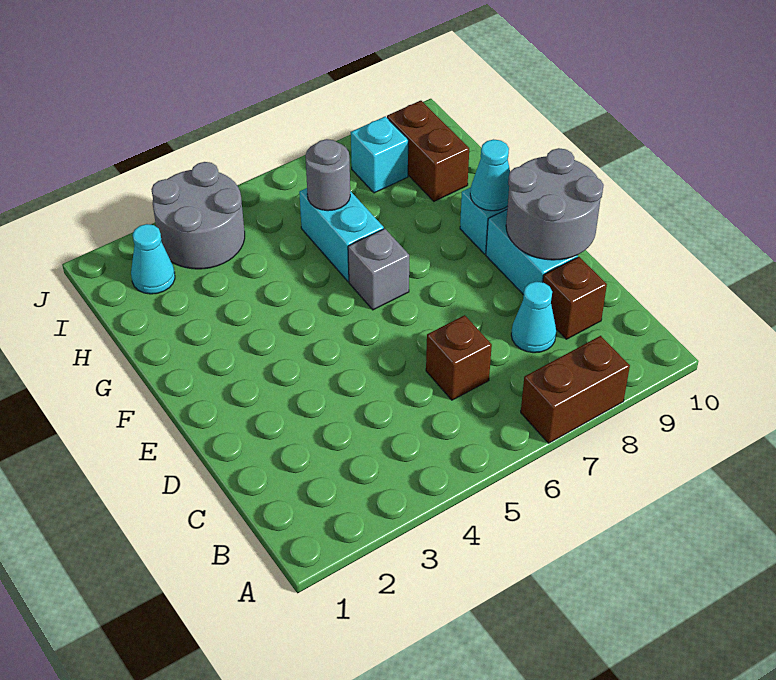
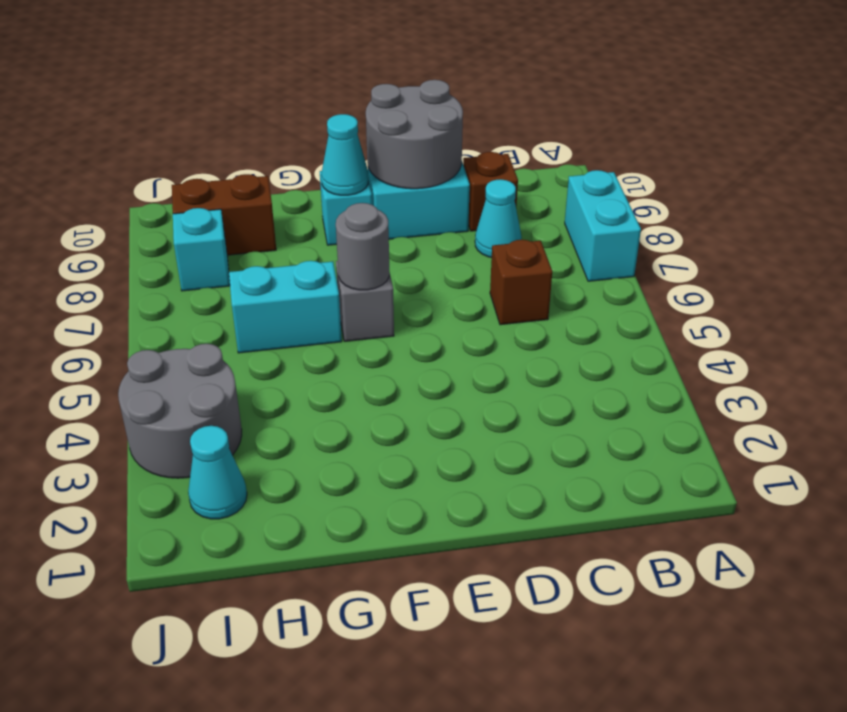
brown 1x2 brick [521,336,630,443] -> cyan 1x2 brick [565,170,641,281]
grey 1x1 round brick [305,139,350,211] -> grey 1x1 round brick moved to [336,203,389,290]

